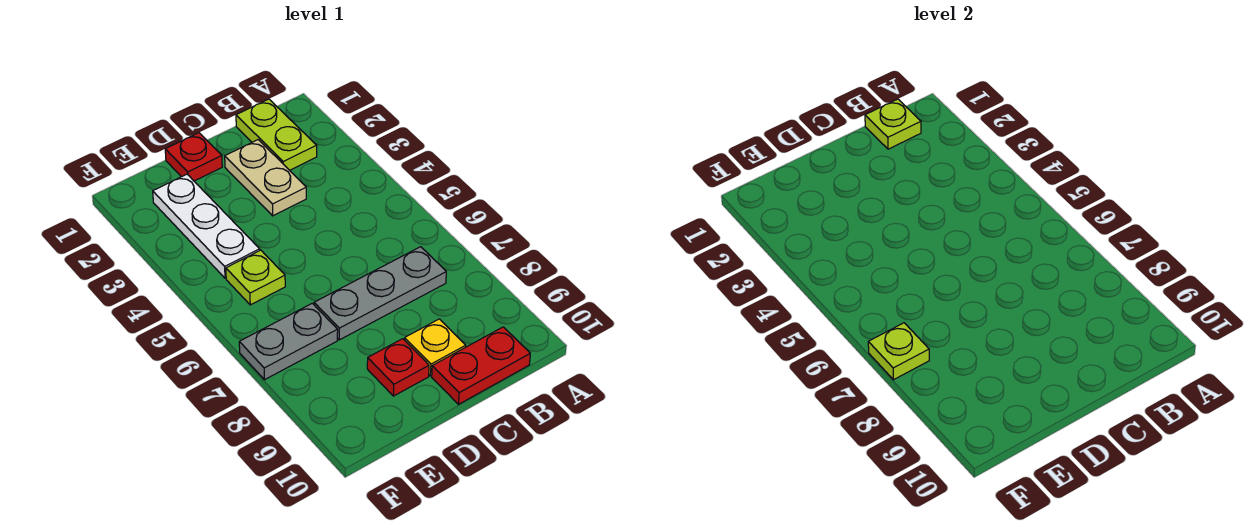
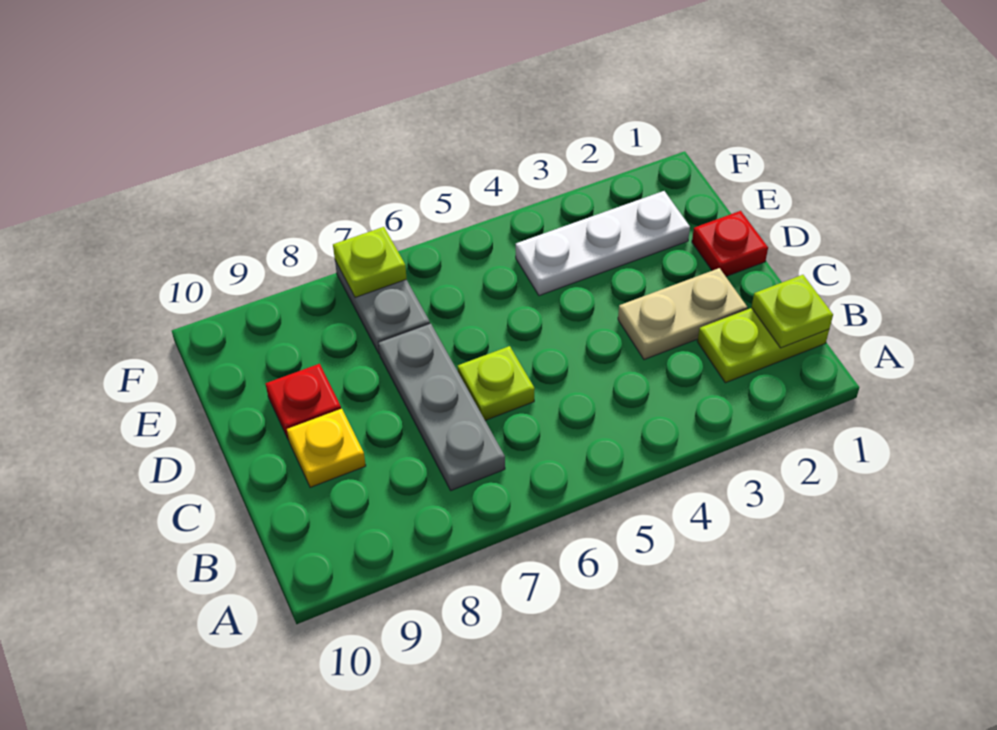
red 1x2 plate [432,327,530,404] -> none
lime 1x1 plate [226,250,285,305] -> lime 1x1 plate moved to [458,346,535,420]

